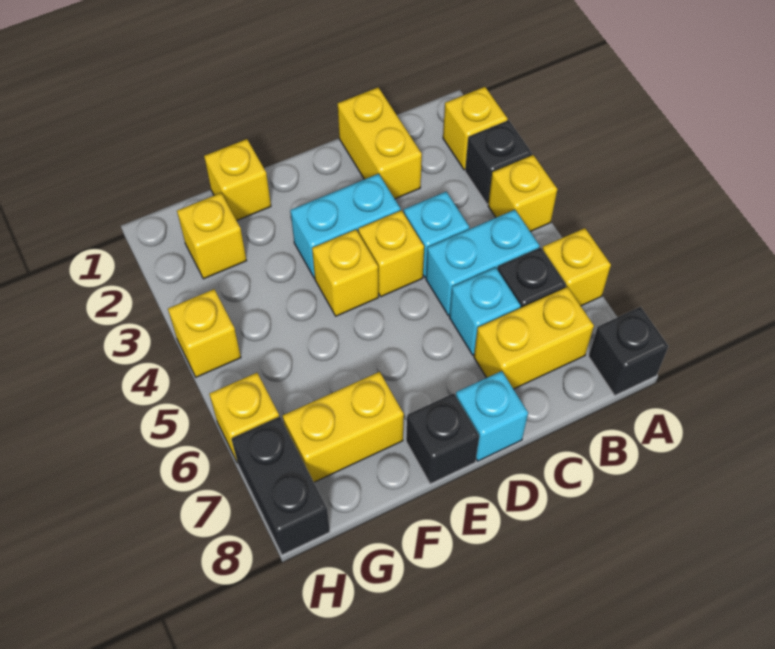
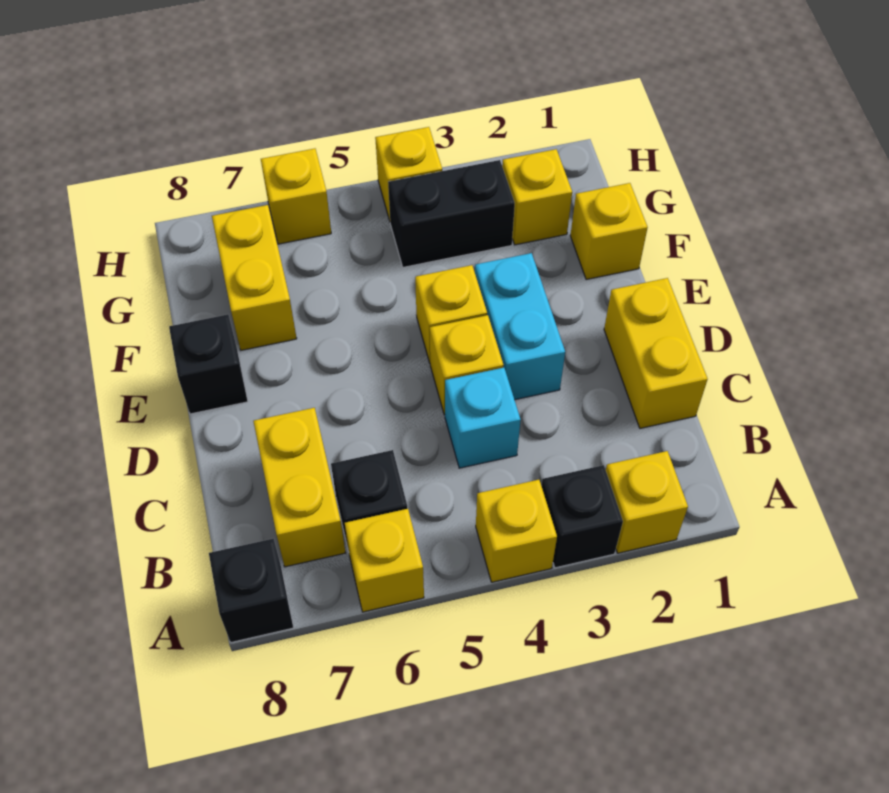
cyan 1x2 brick [426,210,539,316] -> none
yellow 1x2 brick [338,88,422,199] -> yellow 1x2 brick turned to [604,278,708,428]
cyan 1x1 brick [450,267,521,355] -> none
cyan 1x1 brick [456,371,528,461] -> none
black 1x2 brick [231,417,330,555] -> black 1x2 brick moved to [388,160,515,267]

